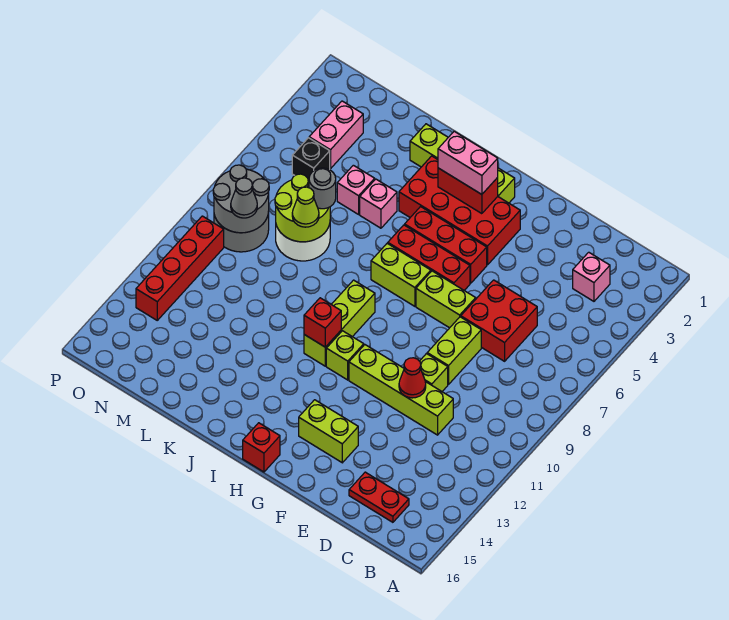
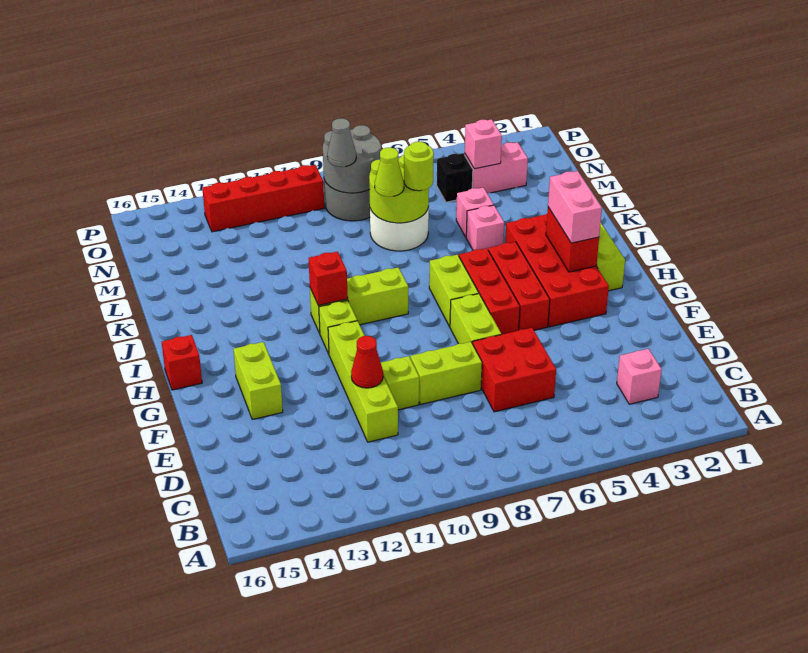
red 1x2 plate [349,472,409,522] -> none
grey 1x1 round brick [309,168,336,209] -> lime 1x1 round brick [404,142,434,191]
none -> pink 1x1 brick [465,119,502,169]

